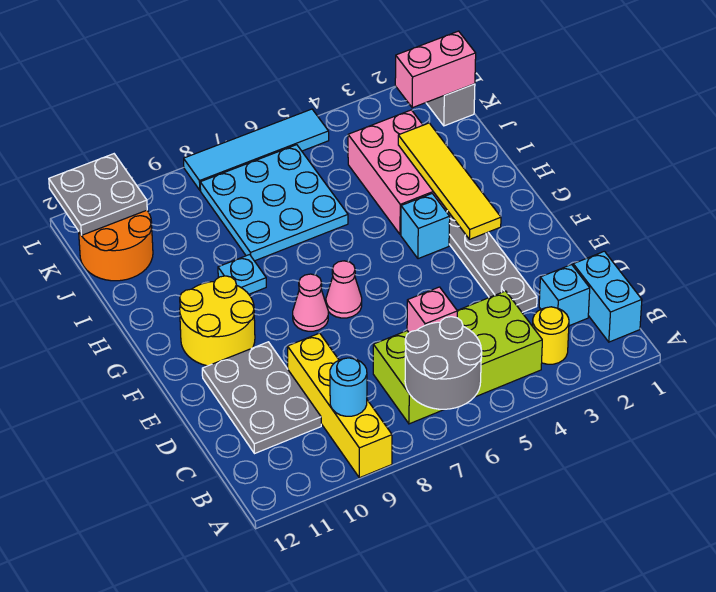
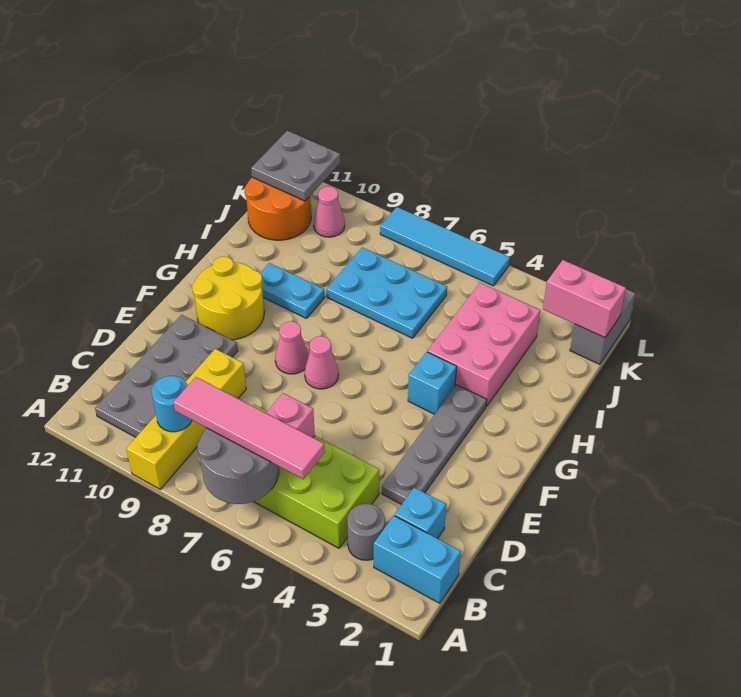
cyan 1x2 brick [573,251,642,342] -> cyan 1x2 brick turned to [374,516,461,603]
yellow 1x1 round brick [533,307,569,364] -> grey 1x1 round brick [347,504,385,560]
none -> pink 1x4 tile [174,377,325,479]
grey 2x3 plate [202,342,321,454] -> grey 2x4 plate [95,315,238,437]
yellow 1x4 tile [398,123,501,239] -> none
cyan 1x1 plate [218,255,266,294] -> cyan 1x2 plate [260,263,325,319]
cyan 3x3 plate [200,145,348,261] -> cyan 2x3 plate [326,247,447,338]
none -> pink 1x1 cone [314,187,345,237]

